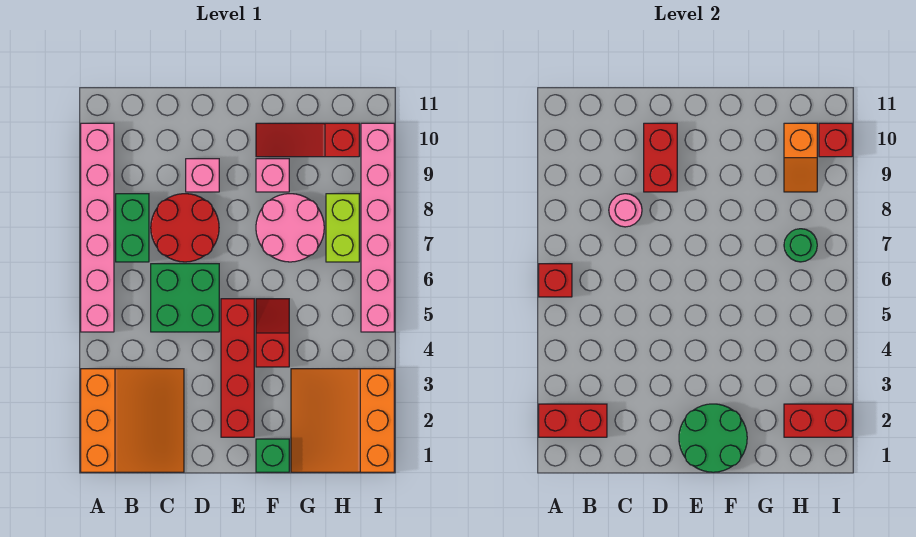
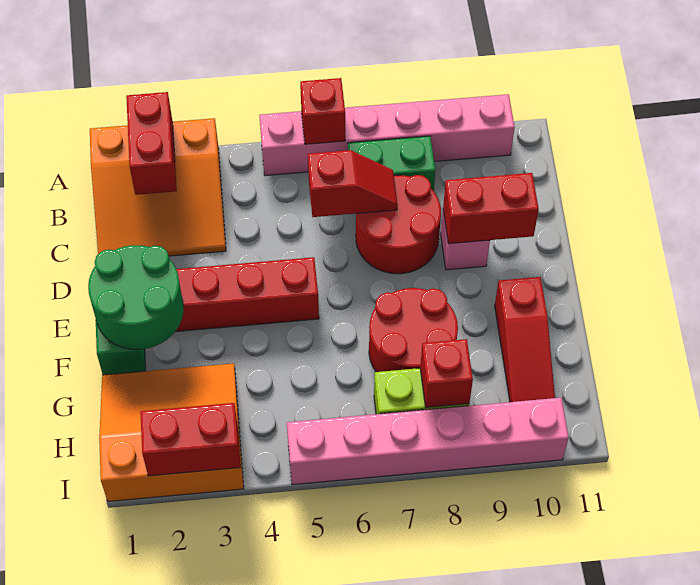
green 2x2 brick [151,264,219,332] -> none
pink 1x1 round brick [609,194,642,227] -> none
red 1x2 slope [256,299,289,367] -> red 1x2 slope moved to [308,150,398,217]
pink 2x2 round brick [256,194,324,262] -> red 2x2 round brick [369,288,458,372]
pink 1x1 brick [256,159,289,192] -> none
red 1x3 slope [256,123,359,157] -> red 1x3 slope turned to [495,277,555,402]
red 1x2 brick [784,404,852,437] -> red 1x2 brick turned to [140,403,241,476]
green 1x1 round brick [784,229,817,262] -> none
orange 1x2 slope [784,123,817,192] -> none
red 1x1 brick [819,123,852,157] -> red 1x1 brick moved to [420,339,473,407]

